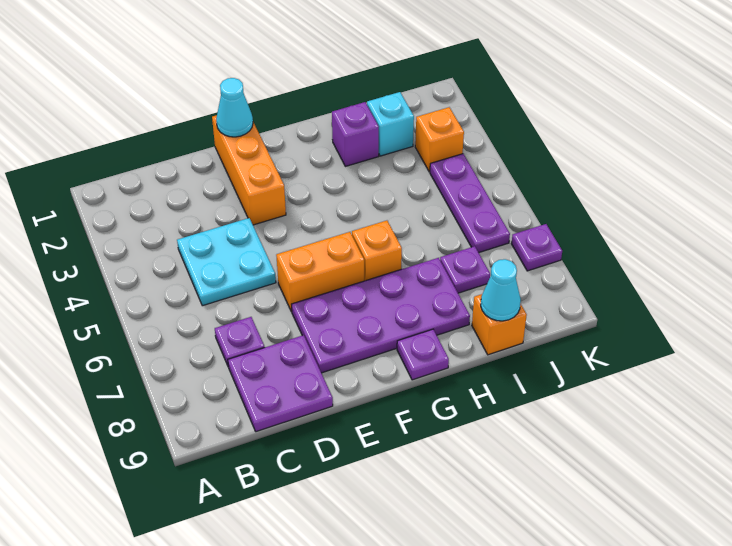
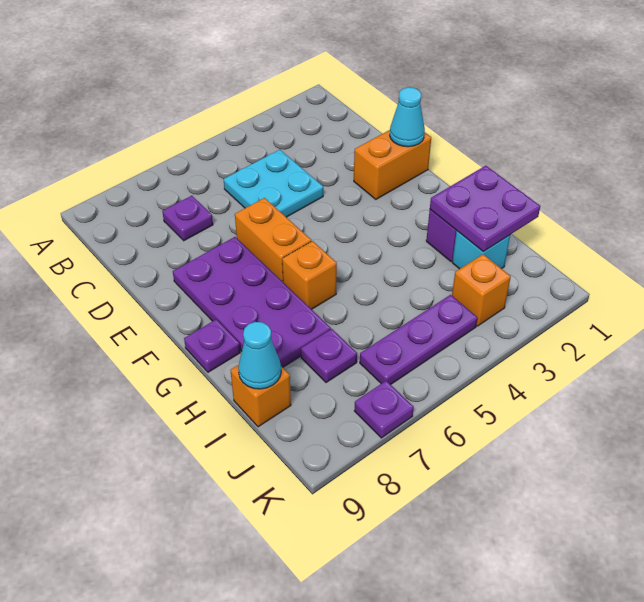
purple 2x2 plate [228,335,333,432] -> purple 2x2 plate moved to [430,166,540,252]
orange 1x3 brick [212,115,286,225] -> orange 1x2 brick [354,130,431,199]

